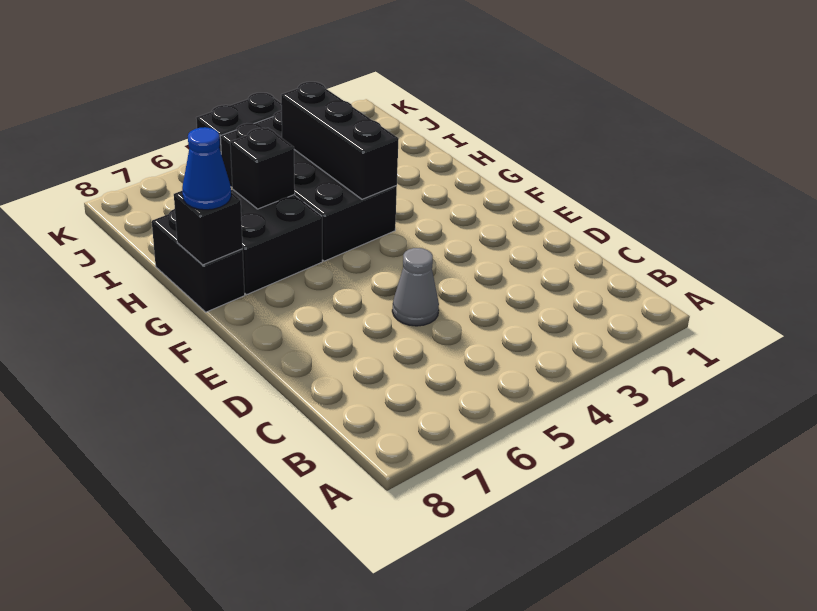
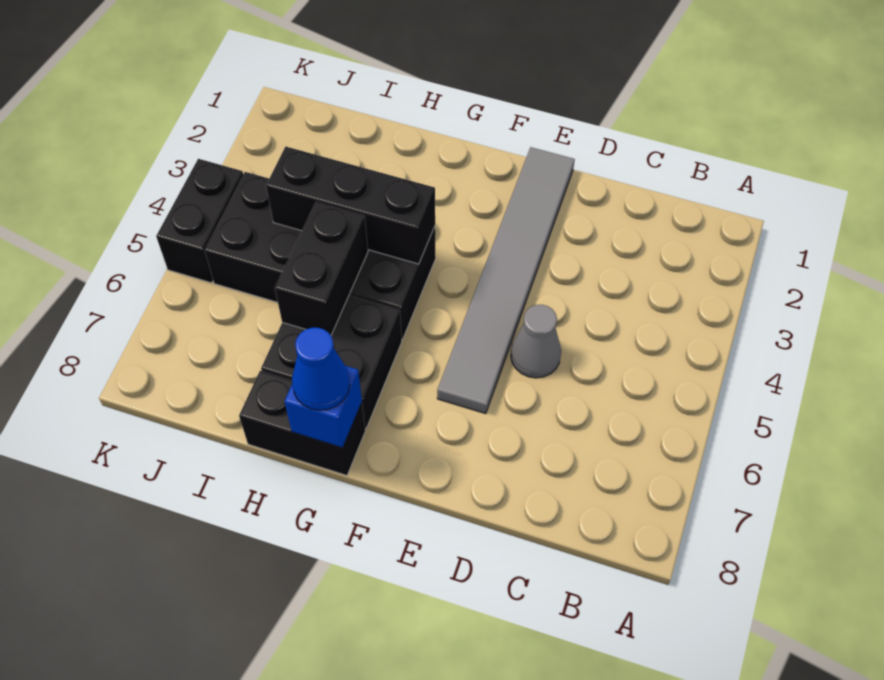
none -> grey 1x6 tile [437,147,575,414]
black 1x1 brick [174,191,243,265] -> blue 1x1 brick [285,366,362,448]
black 1x1 brick [230,128,295,209] -> black 1x2 brick [275,202,368,335]

